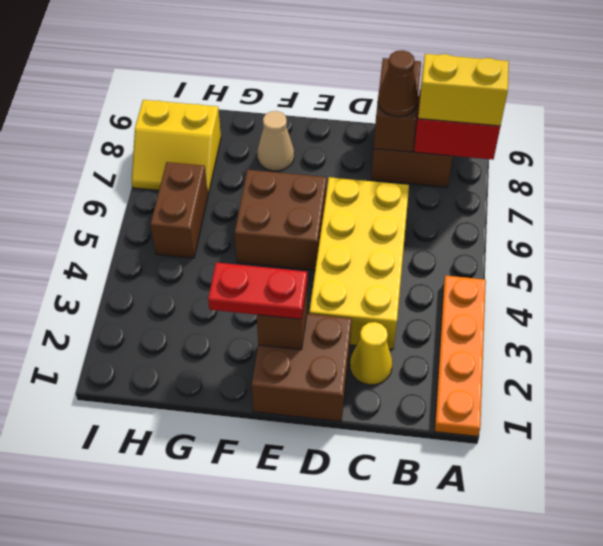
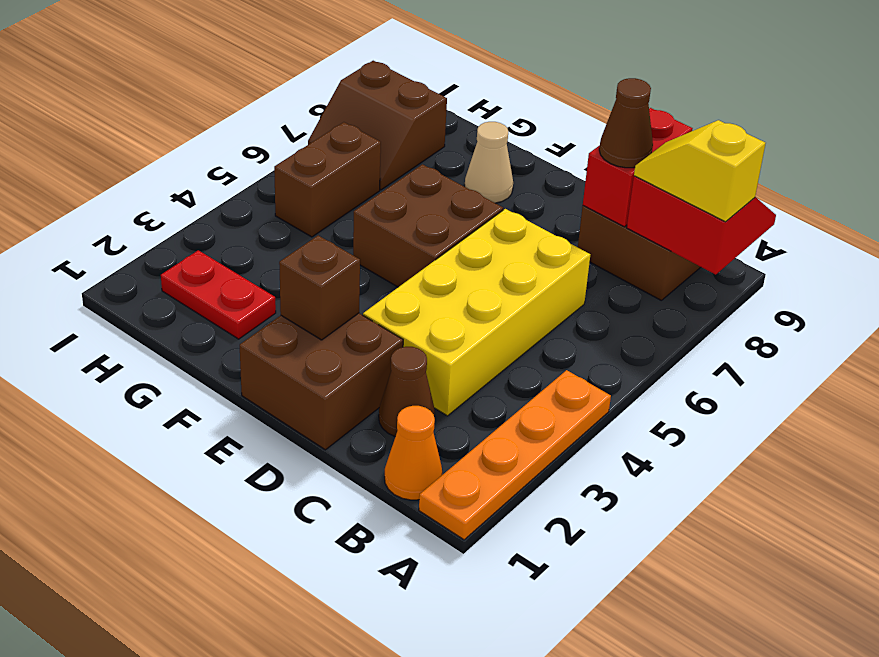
yellow 1x2 brick [418,54,509,126] -> yellow 1x2 slope [634,120,766,222]
none -> orange 1x1 cone [385,406,442,500]
yellow 1x1 cone [350,322,392,385] -> brown 1x1 cone [379,347,435,437]
brown 1x2 brick [374,58,421,152] -> red 1x2 brick [583,108,693,227]
red 1x2 plate [208,263,307,319] -> red 1x2 plate moved to [161,250,276,339]
yellow 2x2 slope [132,100,221,194] -> brown 2x2 slope [308,61,447,190]

